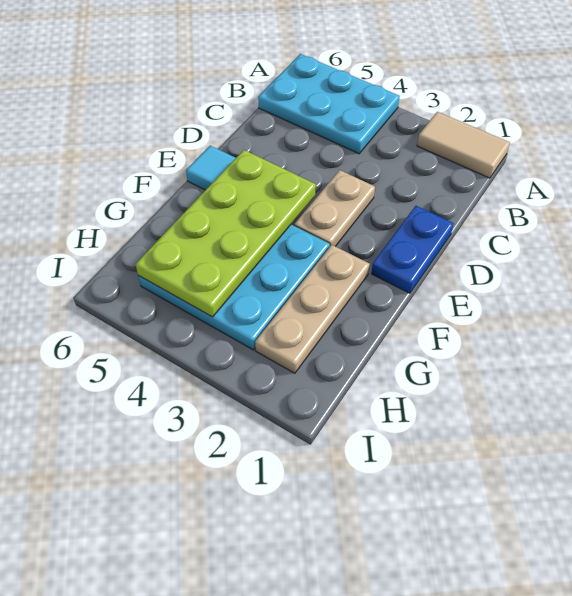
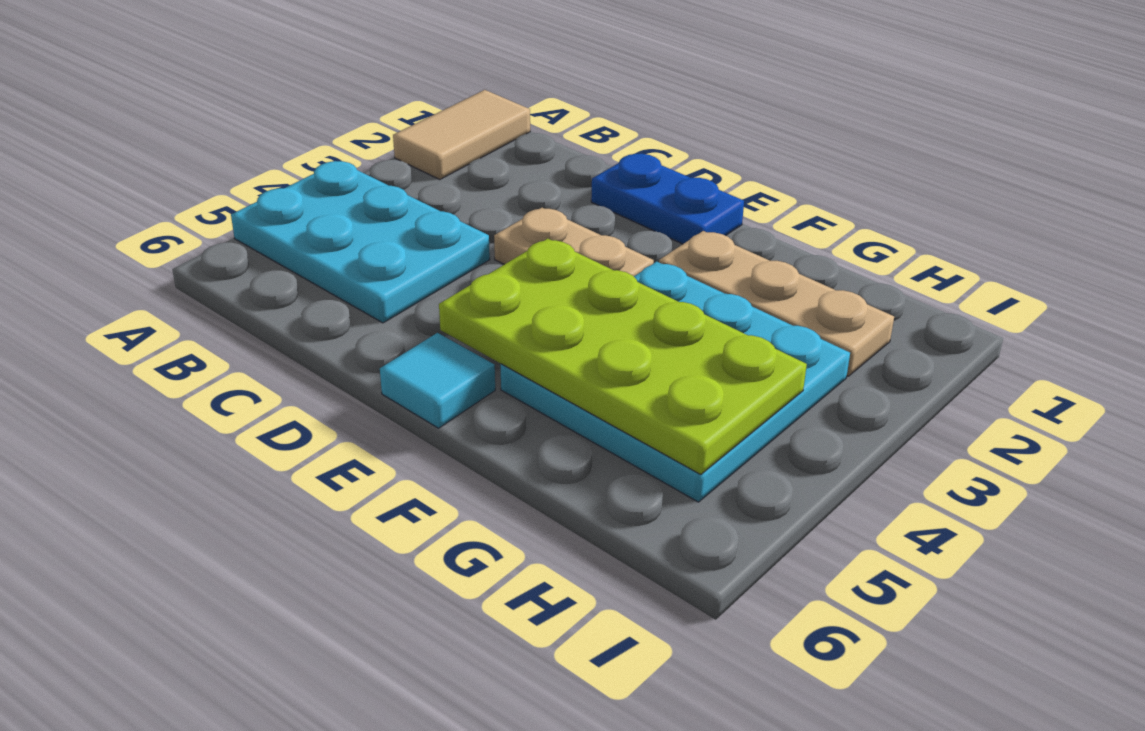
cyan 2x3 plate [258,54,400,154] -> cyan 2x3 plate turned to [231,161,490,323]

